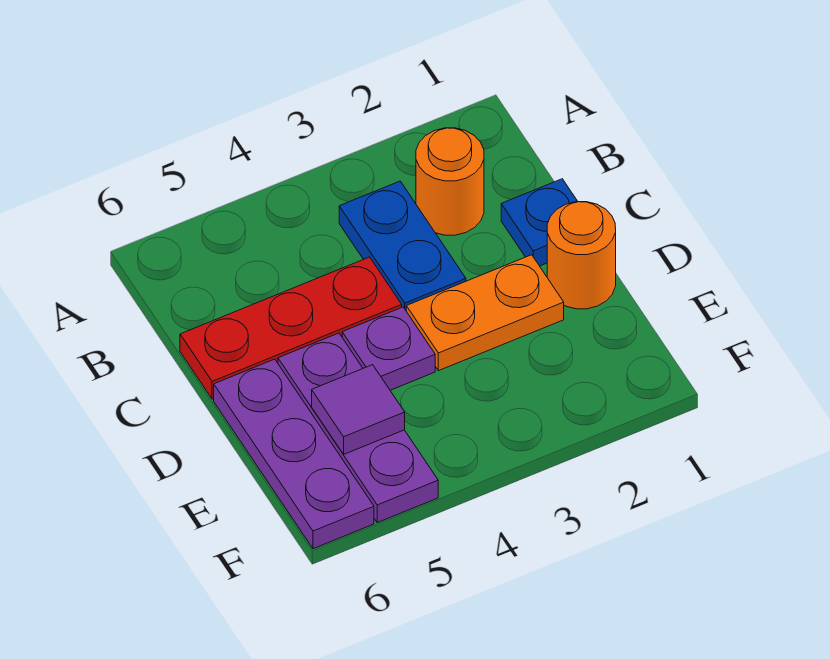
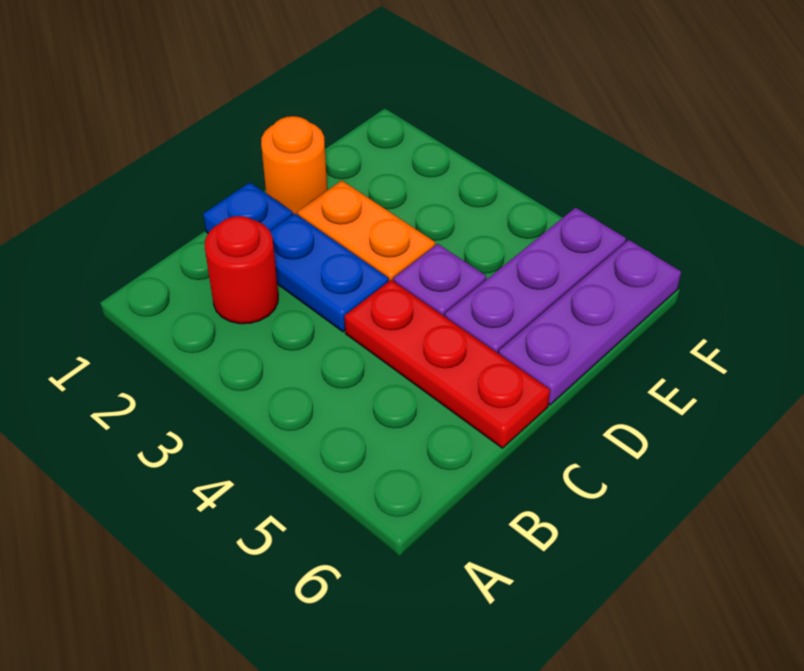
orange 1x1 round brick [416,128,484,235] -> red 1x1 round brick [205,216,278,324]
blue 1x2 plate [339,181,466,310] -> blue 1x2 plate turned to [270,214,389,332]
purple 1x1 tile [312,365,405,454] -> none

